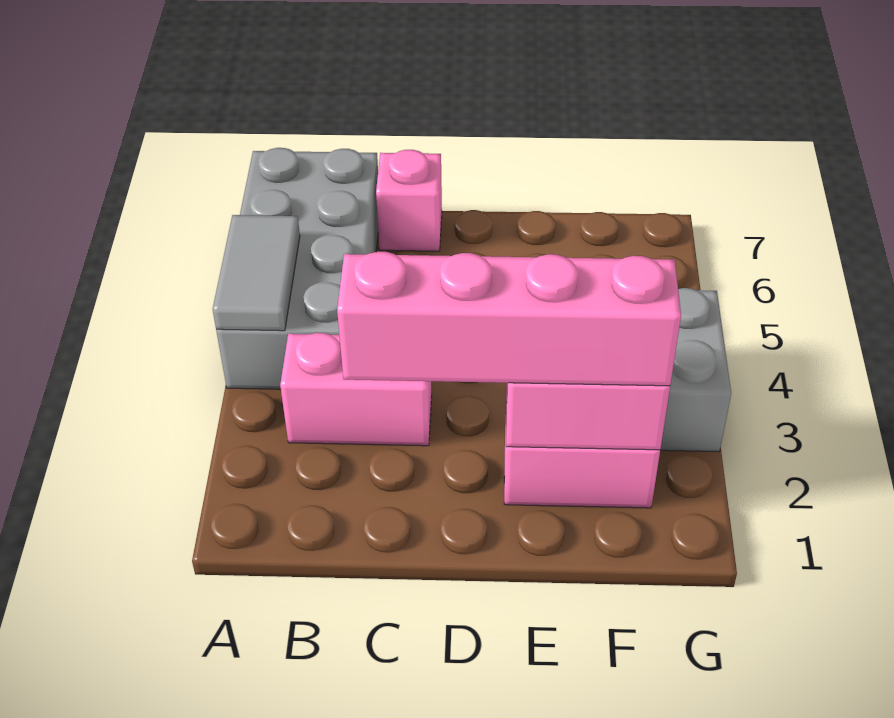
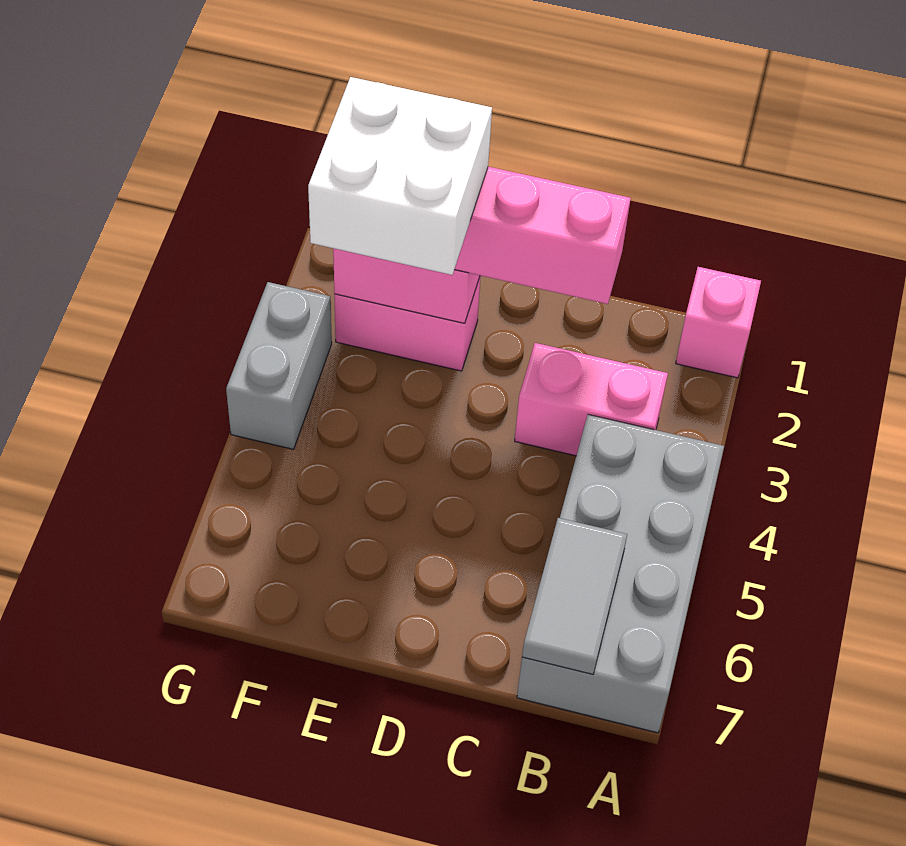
grey 1x2 tile [213,215,300,331] -> grey 1x2 tile moved to [522,518,627,674]
pink 1x1 brick [376,150,442,251] -> pink 1x1 brick moved to [676,267,761,378]
none -> white 2x2 brick [308,77,492,275]

